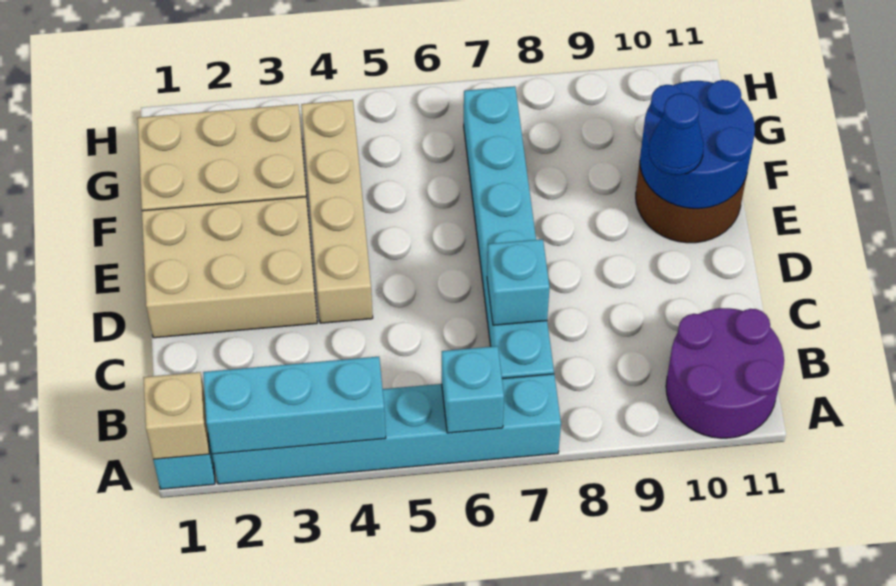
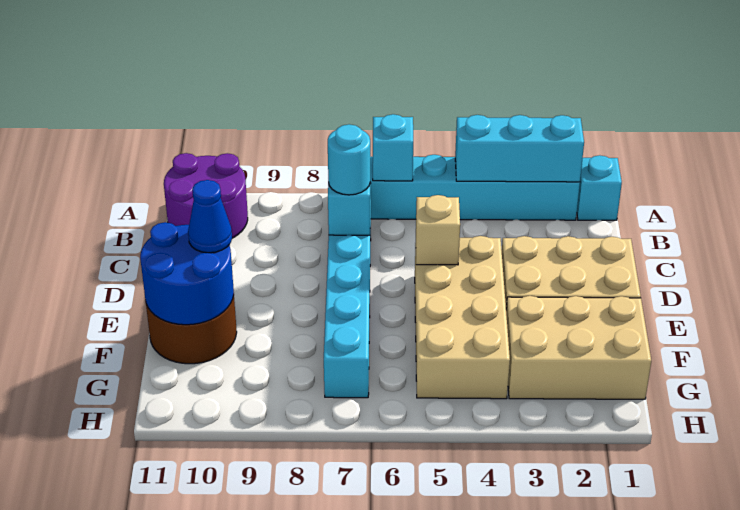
tan 1x1 brick [143,372,209,460] -> tan 1x1 brick moved to [416,195,460,265]
none -> cyan 1x1 round brick [328,124,370,195]
tan 1x4 brick [301,100,373,323] -> tan 2x4 brick [415,236,510,399]

